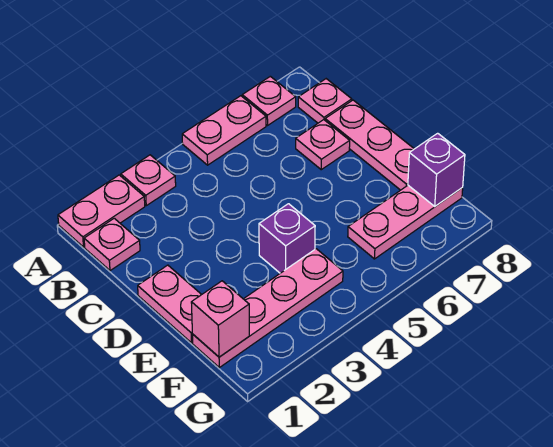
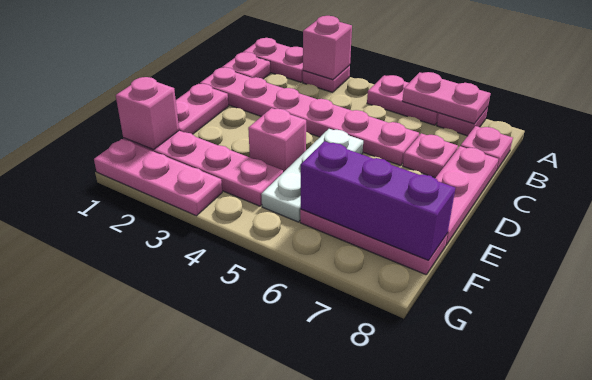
none -> pink 1x1 brick [303,16,352,80]
none -> pink 1x2 plate [403,72,491,124]
none -> pink 1x6 plate [200,67,419,166]
none -> white 1x3 plate [261,129,363,222]
purple 1x1 brick [259,204,315,273] -> pink 1x1 brick [248,108,306,172]
purple 1x1 brick [408,133,465,206] -> purple 1x3 brick [300,141,455,260]
none -> pink 1x3 plate [94,139,222,216]

